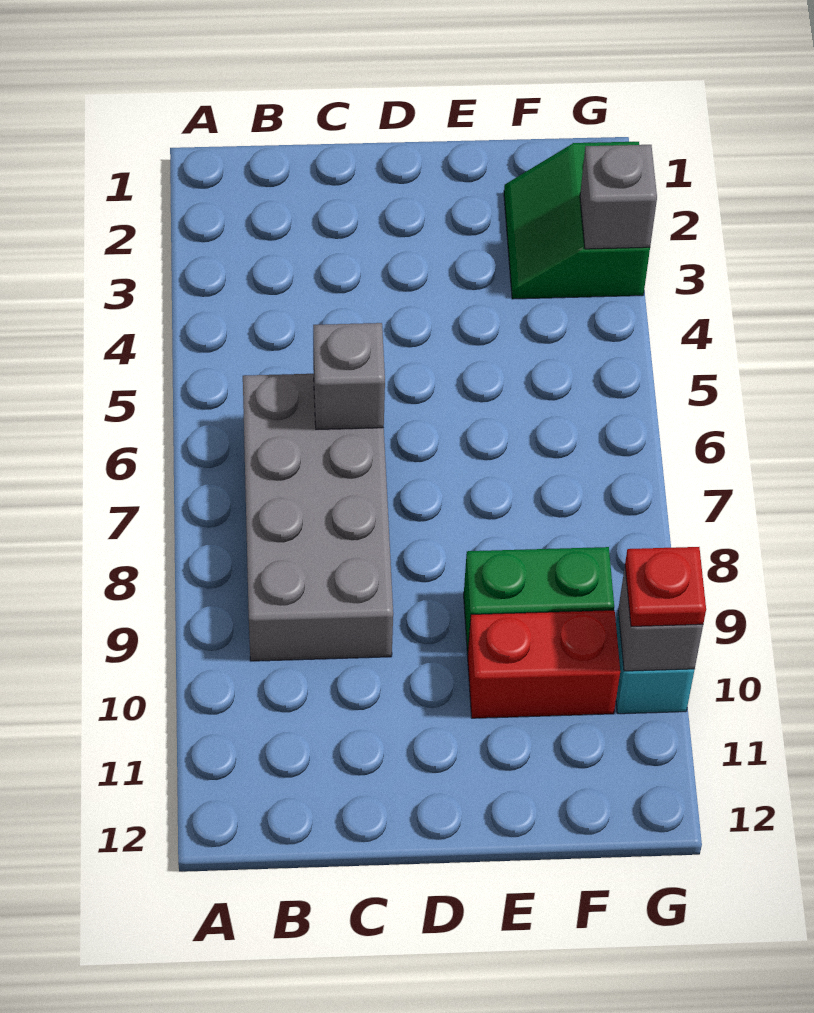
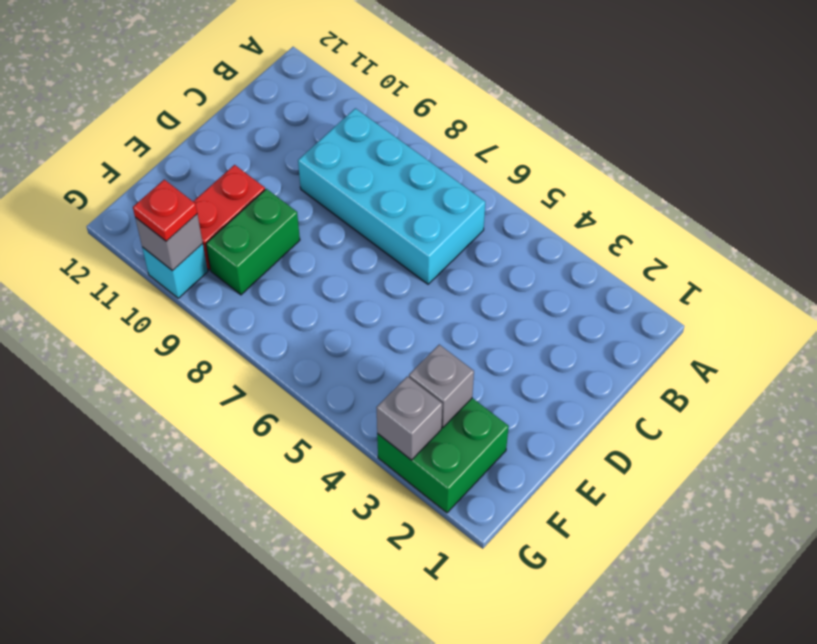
grey 2x4 brick [243,374,393,661] -> cyan 2x4 brick [298,108,485,284]
grey 1x1 brick [313,323,385,430] -> grey 1x1 brick moved to [409,345,474,428]
green 2x2 slope [504,142,650,299] -> green 2x2 brick [377,398,509,513]

